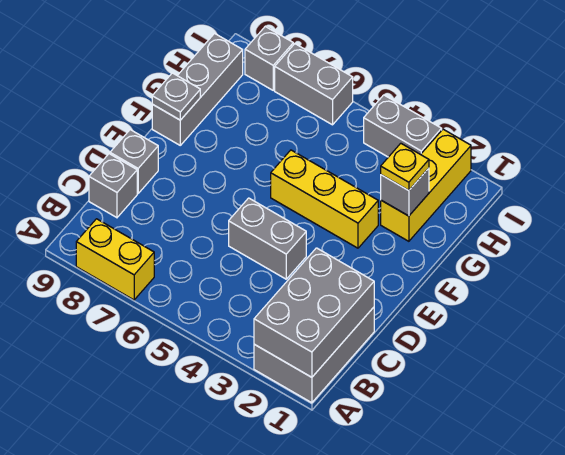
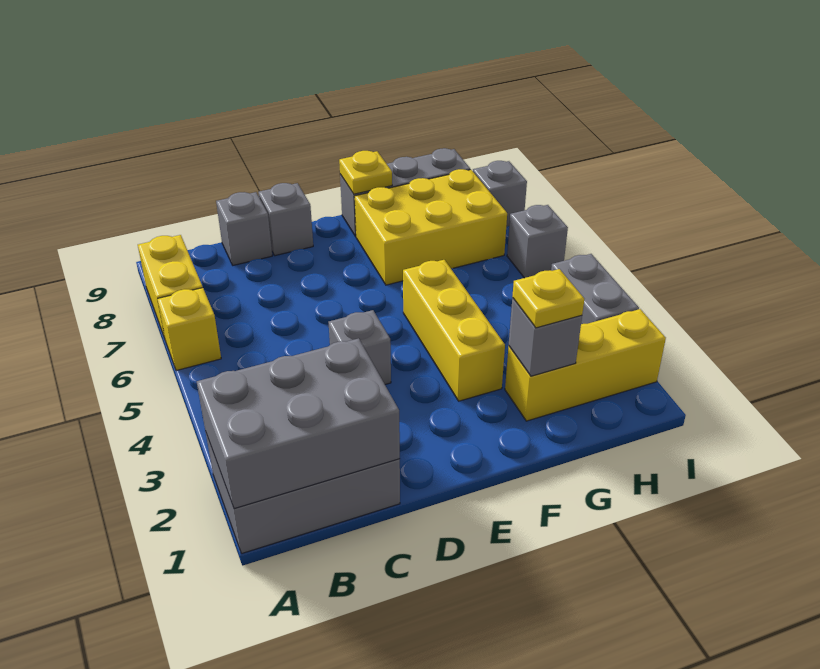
none -> yellow 1x1 brick [157,288,221,371]
grey 1x2 brick [229,198,306,279] -> grey 1x1 brick [328,310,391,385]
none -> yellow 2x3 brick [354,169,507,285]
grey 1x1 plate [152,73,200,120] -> yellow 1x1 plate [339,151,392,194]
grey 1x2 brick [275,44,353,125] -> grey 1x1 brick [507,205,568,278]

